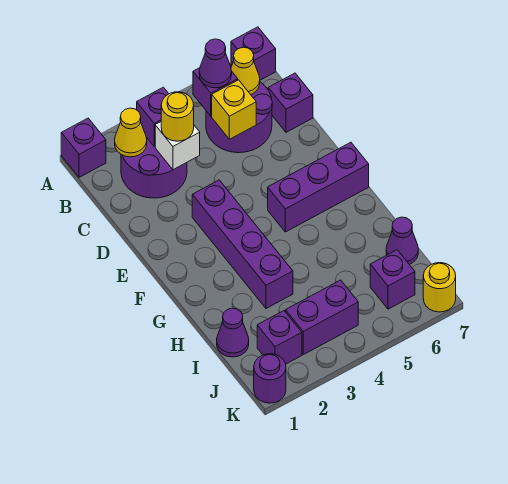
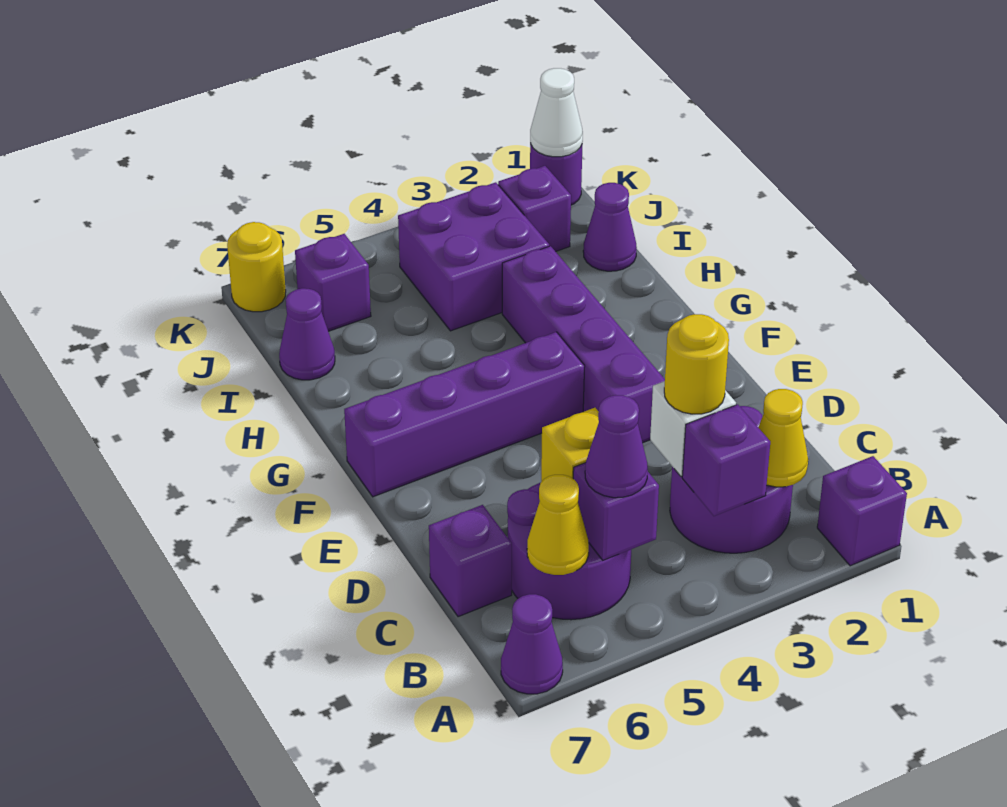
purple 1x1 brick [231,27,276,80] -> purple 1x1 cone [501,594,563,694]
purple 1x3 brick [268,142,369,232] -> purple 1x4 brick [344,332,585,497]
purple 1x2 brick [286,280,358,355] -> purple 2x2 brick [398,182,549,331]
none -> white 1x1 cone [530,68,583,157]

